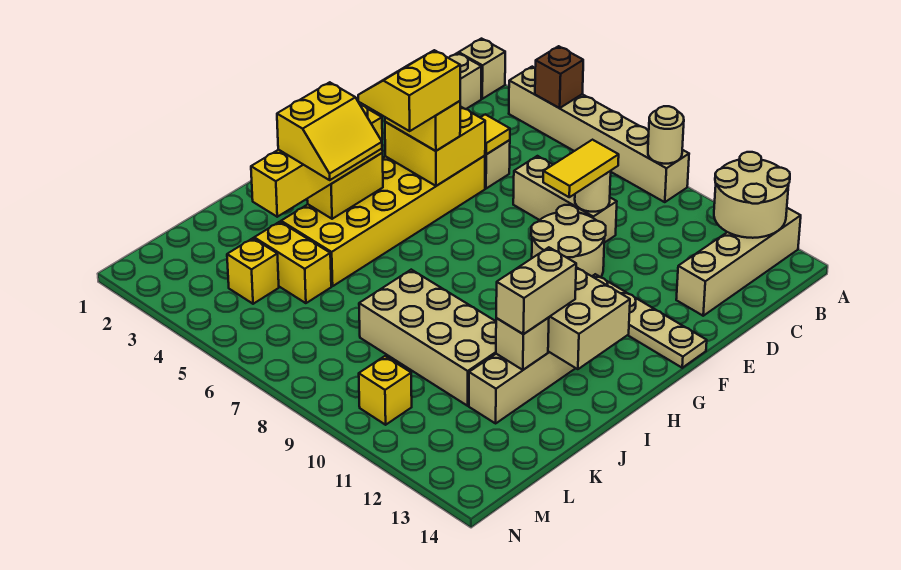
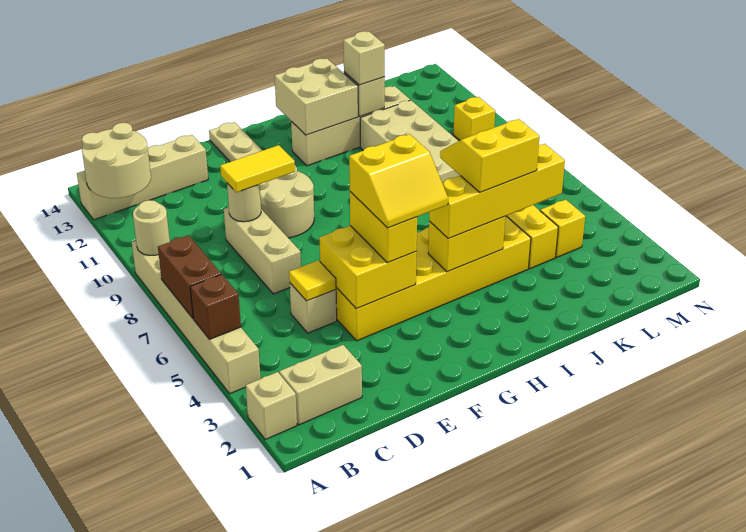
none -> brown 1x2 brick [158,235,221,318]
tan 1x2 brick [496,247,576,334] -> tan 1x1 brick [343,31,385,85]

